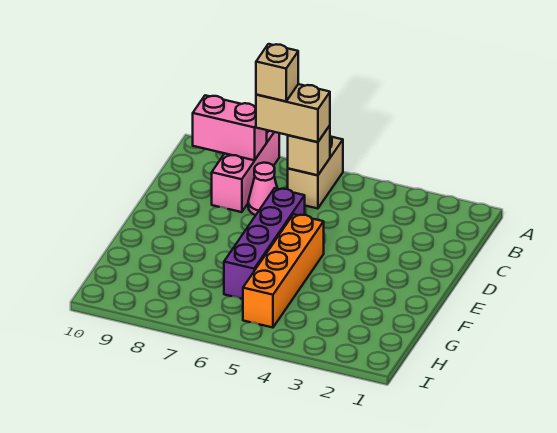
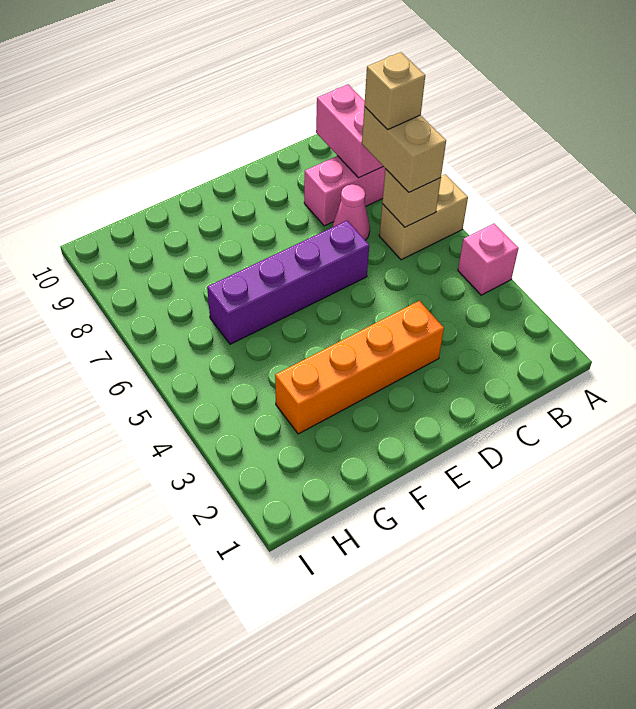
none -> pink 1x1 brick [458,224,519,295]
orange 1x4 brick [243,214,324,328] -> orange 1x4 brick moved to [275,301,444,434]

